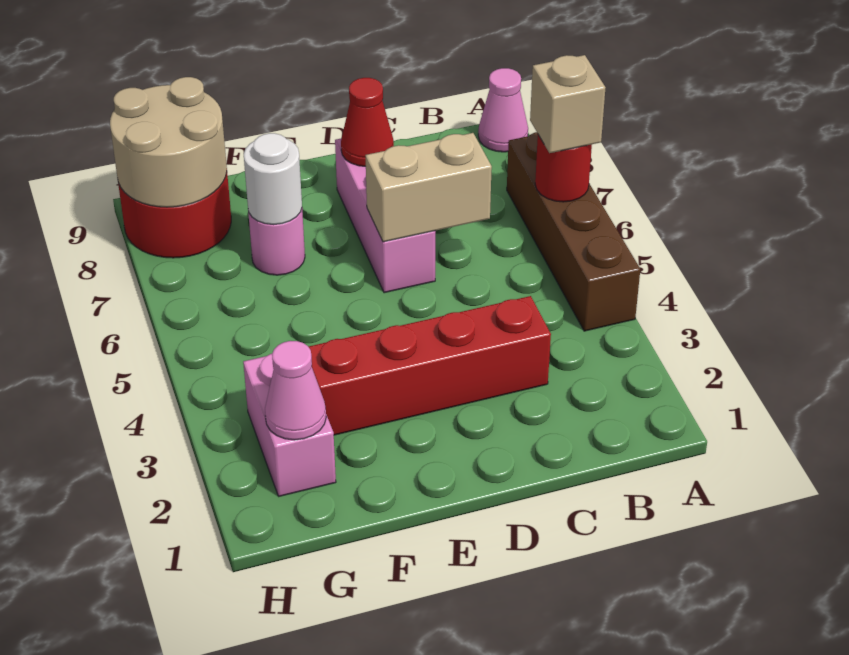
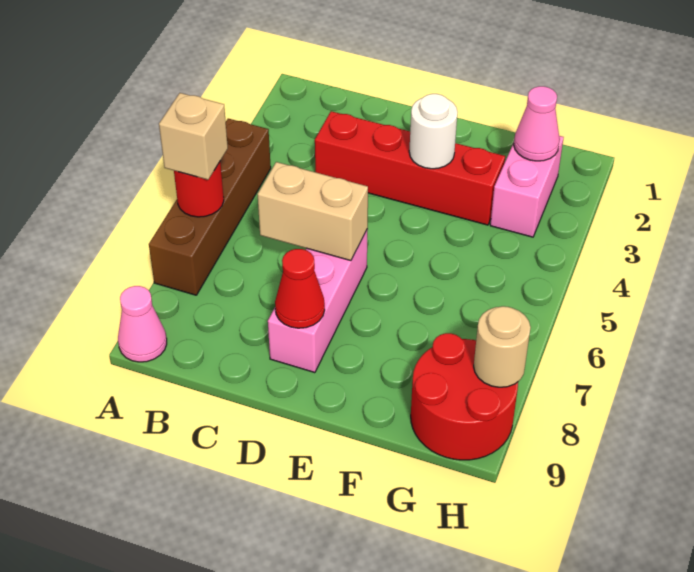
pink 1x1 round brick [248,209,305,275] -> none
white 1x1 round brick [244,133,302,225] -> white 1x1 round brick moved to [409,94,457,169]
tan 2x2 round brick [110,77,227,207] -> tan 1x1 round brick [474,306,531,387]

